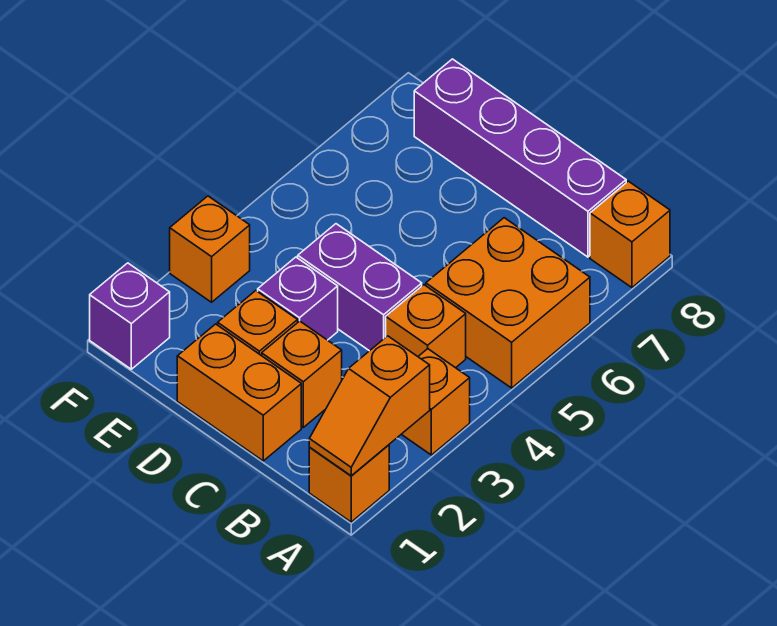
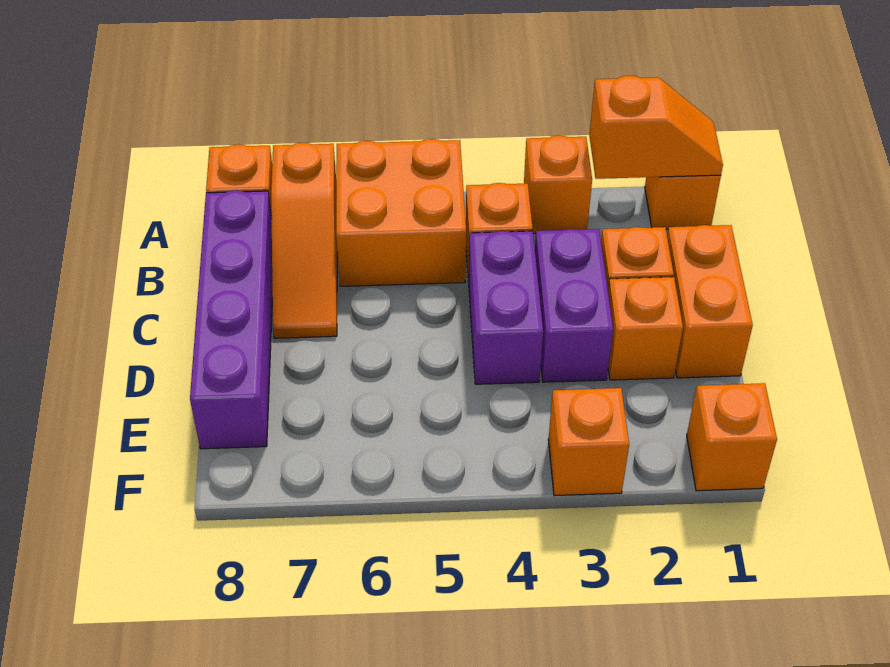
none -> orange 1x3 slope [271,143,337,338]
purple 1x1 brick [258,257,338,340] -> purple 1x2 brick [535,229,613,382]
purple 1x1 brick [90,263,170,369] -> orange 1x1 brick [687,383,777,491]

